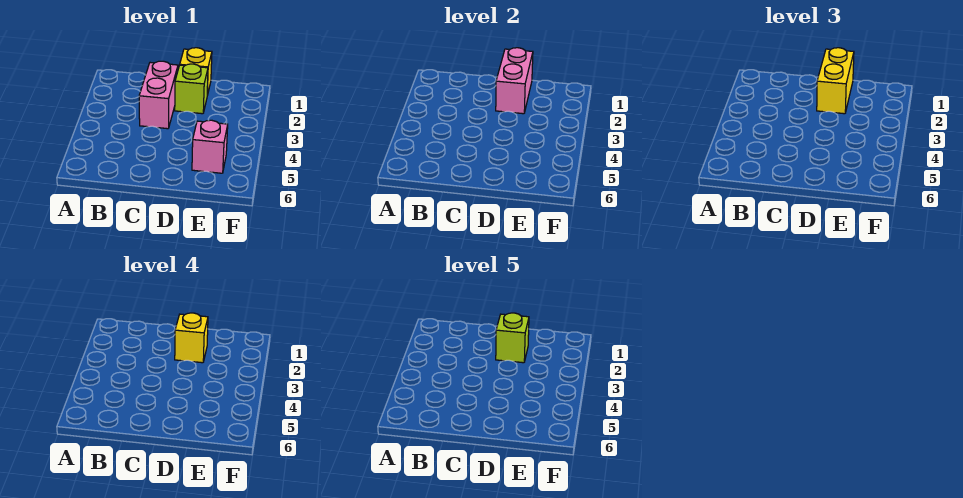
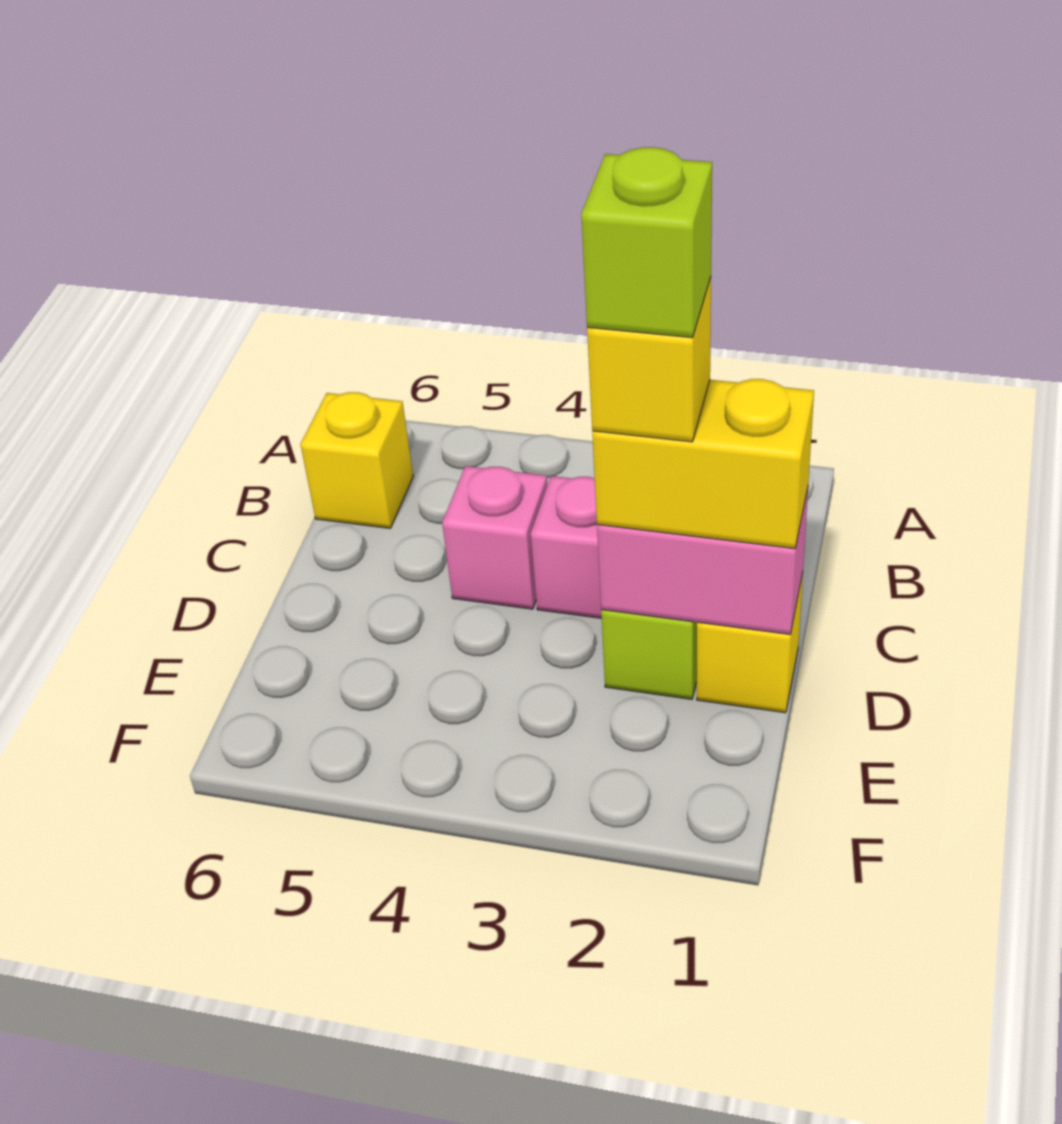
none -> yellow 1x1 brick [300,392,413,528]
pink 1x1 brick [192,120,228,173] -> pink 1x1 brick moved to [442,466,548,609]

